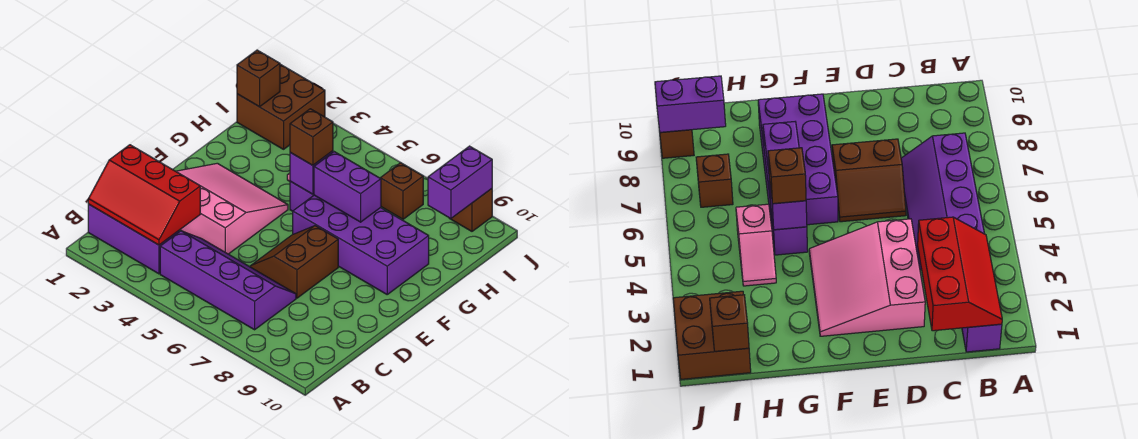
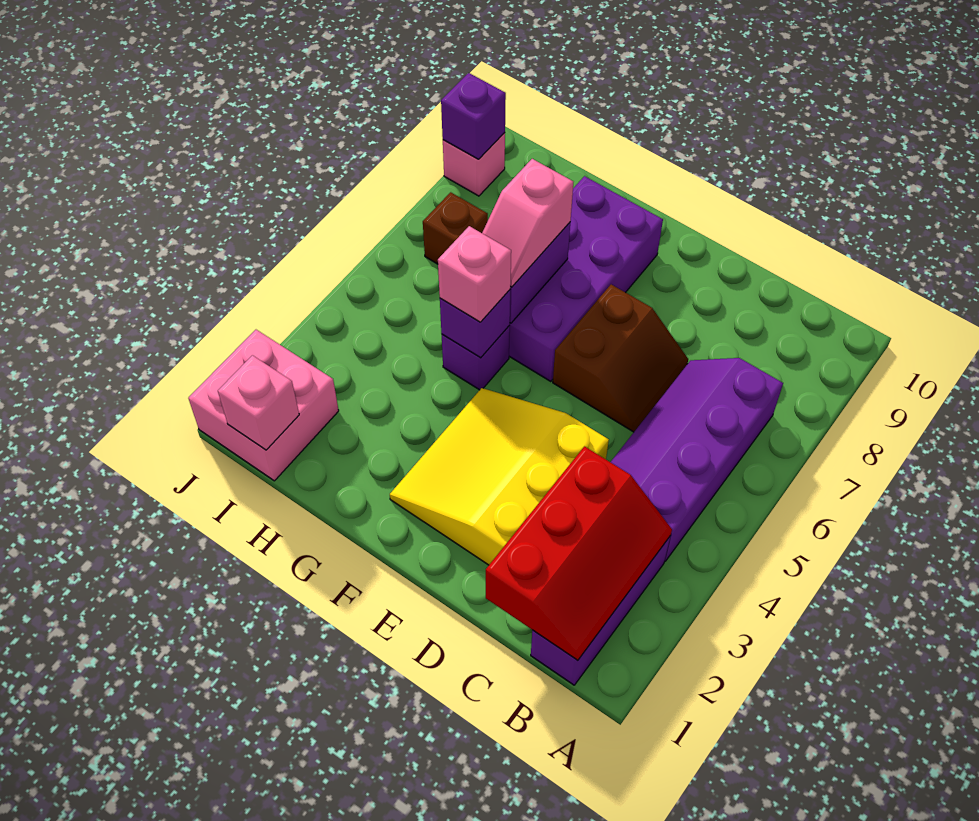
pink 3x3 slope [176,163,288,254] -> yellow 3x3 slope [390,388,609,565]
brown 2x2 slope [250,226,338,298] -> brown 2x2 slope turned to [553,284,688,432]
brown 1x1 brick [290,109,333,165] -> pink 1x1 brick [438,226,511,322]
pink 1x2 slope [736,204,776,286] -> pink 1x2 slope moved to [482,159,573,287]
brown 2x2 brick [237,64,325,149] -> pink 2x2 brick [188,330,339,481]
brown 1x1 brick [237,50,280,107] -> pink 1x1 brick [218,355,299,450]
purple 1x2 brick [428,146,492,219] -> purple 1x1 brick [441,73,506,159]
brown 1x1 brick [451,189,492,231] -> pink 1x1 brick [443,133,505,196]

